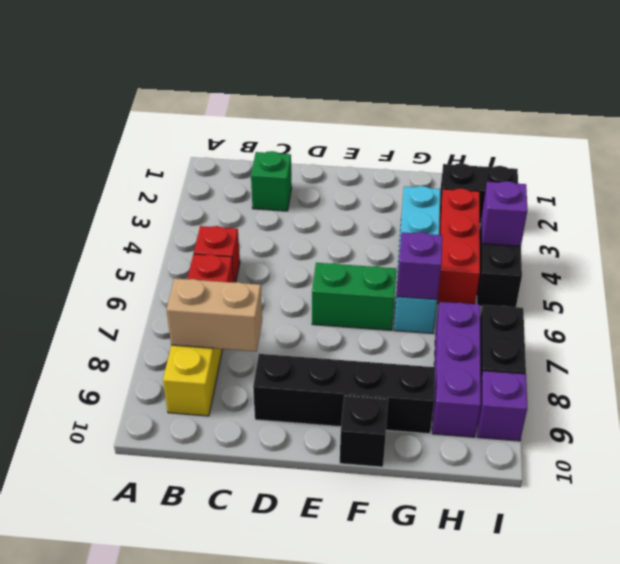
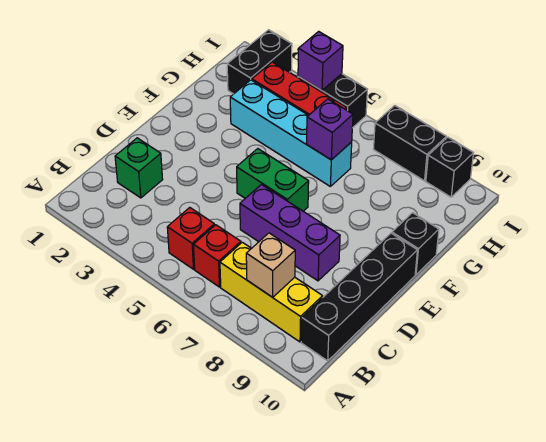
tan 1x2 brick [166,278,262,352] -> tan 1x1 brick [246,233,295,297]
black 1x4 brick [253,354,435,434] -> black 1x4 brick moved to [301,233,417,361]
green 1x2 brick [312,263,396,330] -> green 1x2 brick turned to [237,149,309,211]
purple 1x3 brick [432,302,481,437] -> purple 1x3 brick moved to [240,185,340,281]
purple 1x1 brick [477,371,527,441] -> black 1x1 brick [426,137,473,197]

